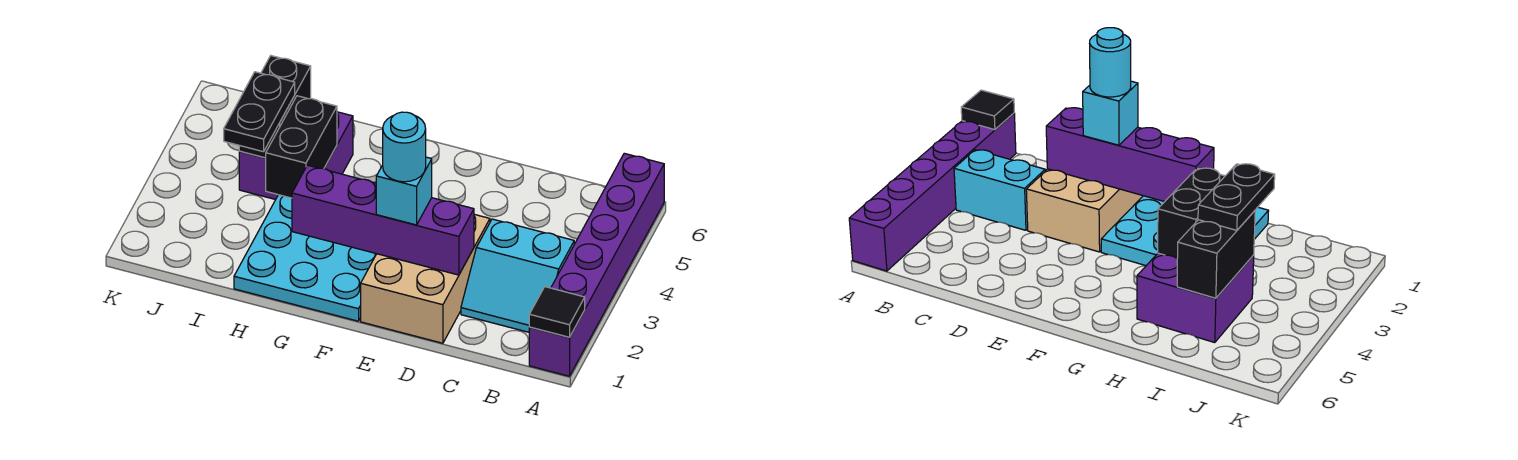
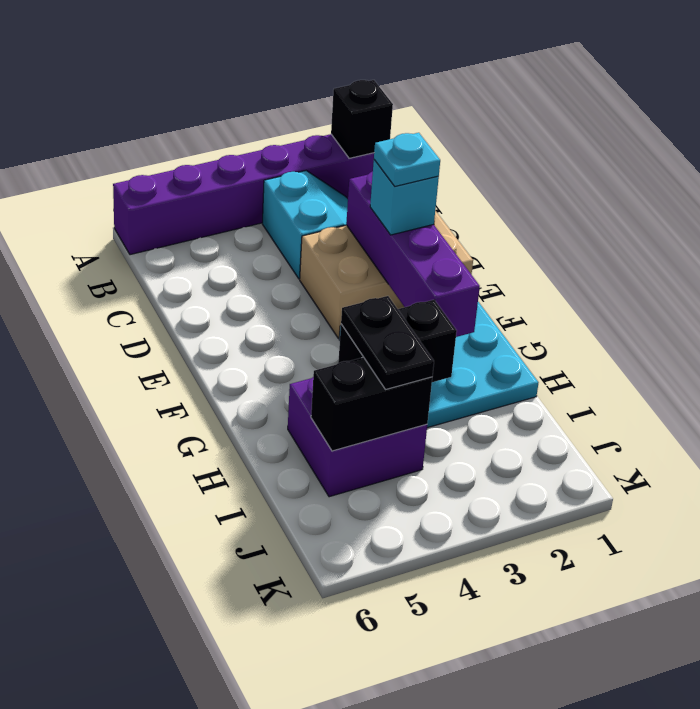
black 1x1 tile [529,287,585,337] -> black 1x1 brick [331,80,393,158]
cyan 1x1 round brick [383,112,426,182] -> cyan 1x1 plate [374,133,440,186]
black 1x2 plate [224,72,295,152] -> black 1x2 plate turned to [341,296,434,390]

